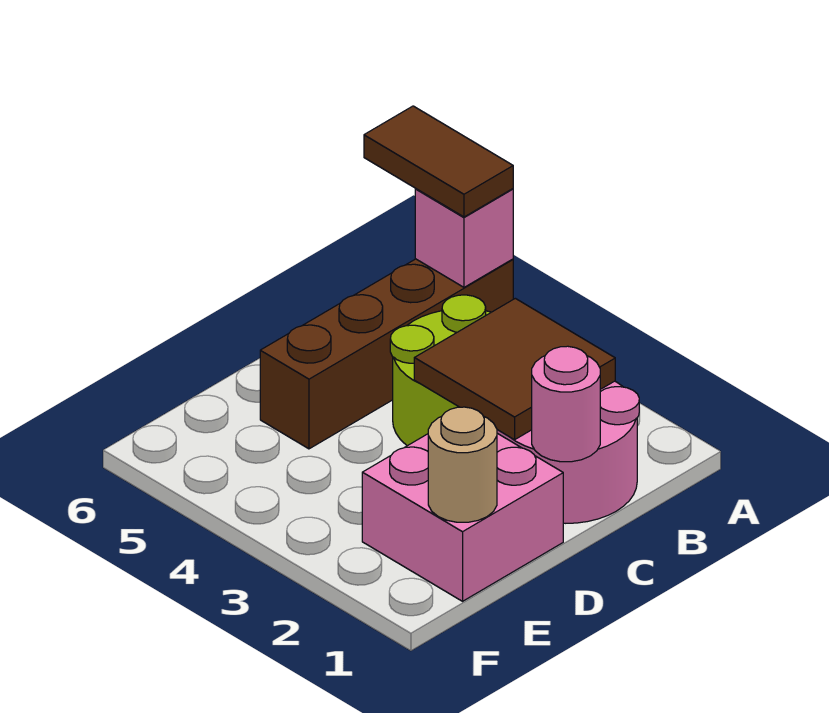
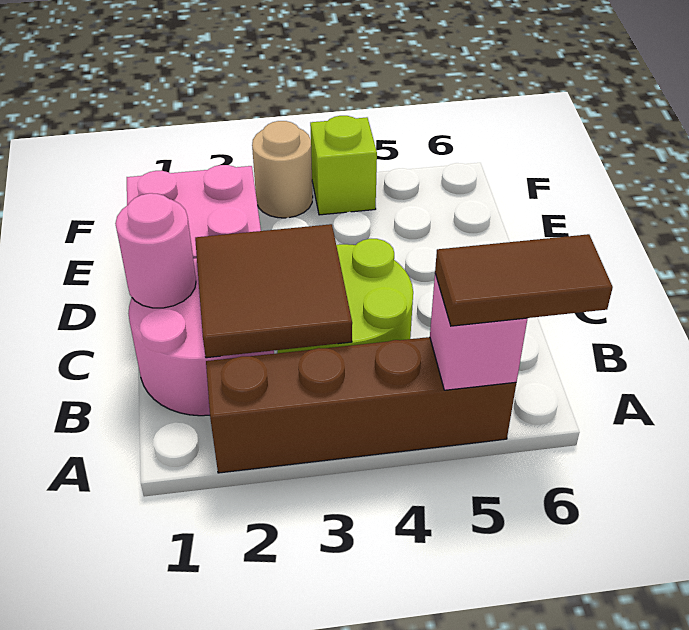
brown 1x4 brick [260,259,513,449] -> brown 1x4 brick turned to [206,337,516,473]
tan 1x1 round brick [428,407,497,522] -> tan 1x1 round brick moved to [252,121,313,218]
none -> lime 1x1 brick [310,116,377,215]

